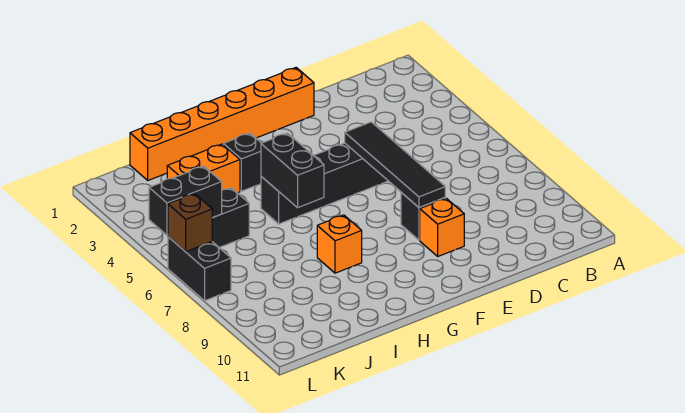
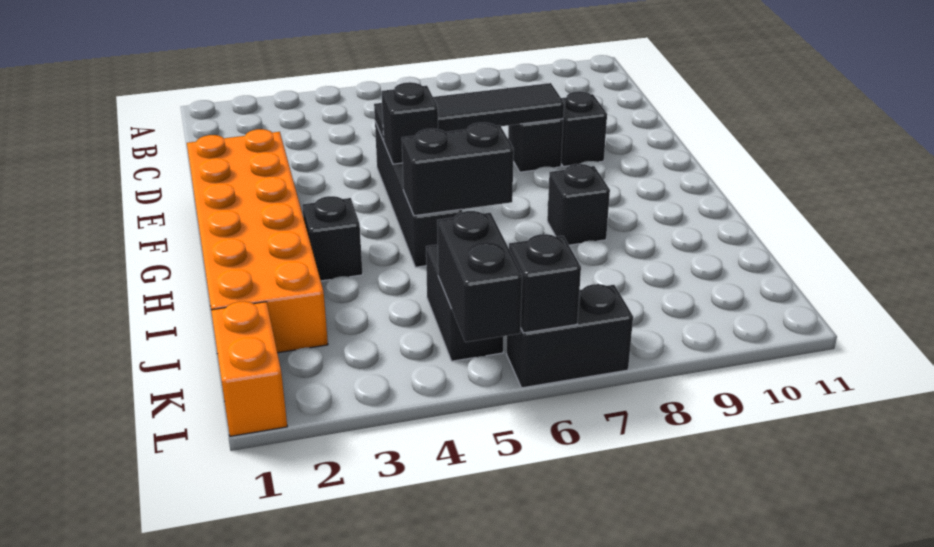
orange 1x6 brick [130,68,314,180] -> orange 2x6 brick [187,129,328,353]
orange 1x1 brick [420,198,464,256] -> black 1x1 brick [561,91,607,167]
none -> black 1x1 brick [382,82,438,164]
orange 1x1 brick [317,215,362,273] -> black 1x1 brick [547,164,610,245]
orange 1x2 brick [167,144,240,193] -> orange 1x2 brick moved to [211,301,287,436]
brown 1x1 brick [168,193,212,252] -> black 1x1 brick [509,234,581,333]

